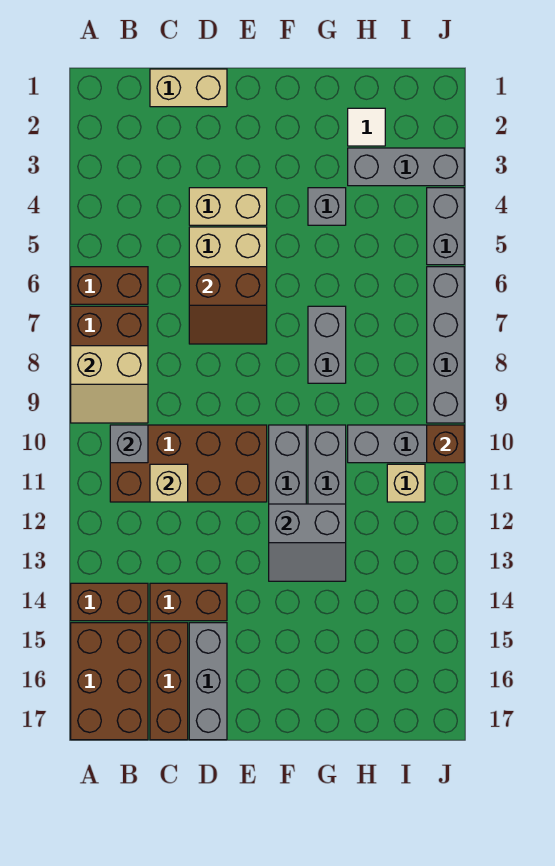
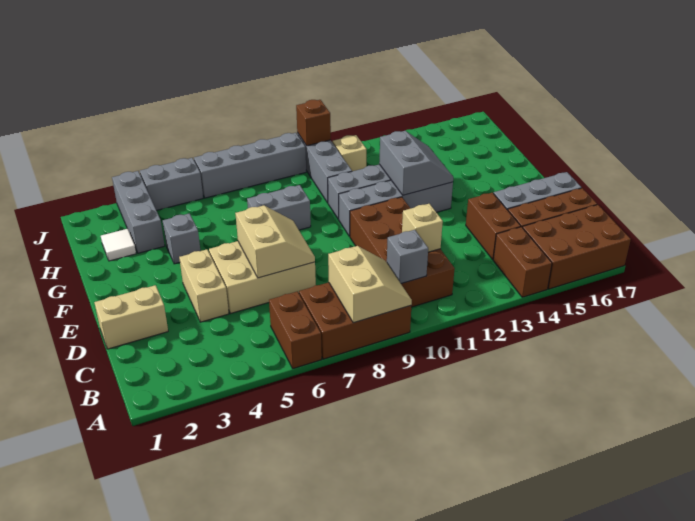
tan 1x2 brick [150,69,227,107] -> tan 1x2 brick turned to [94,285,168,349]
brown 2x2 slope [189,267,267,344] -> tan 2x2 slope [235,205,315,278]

